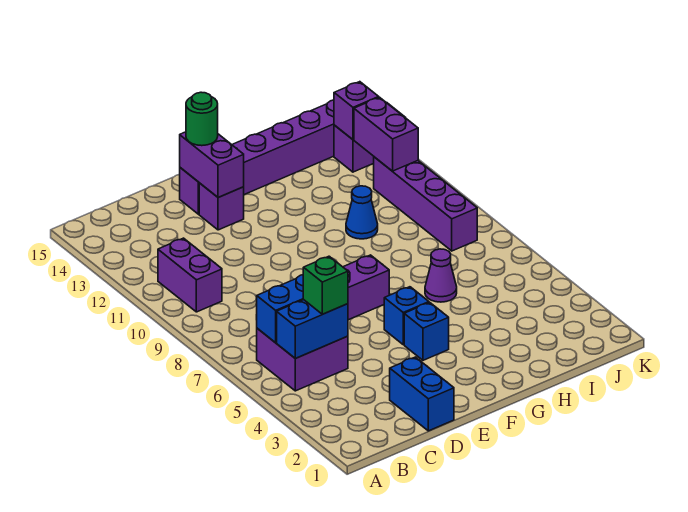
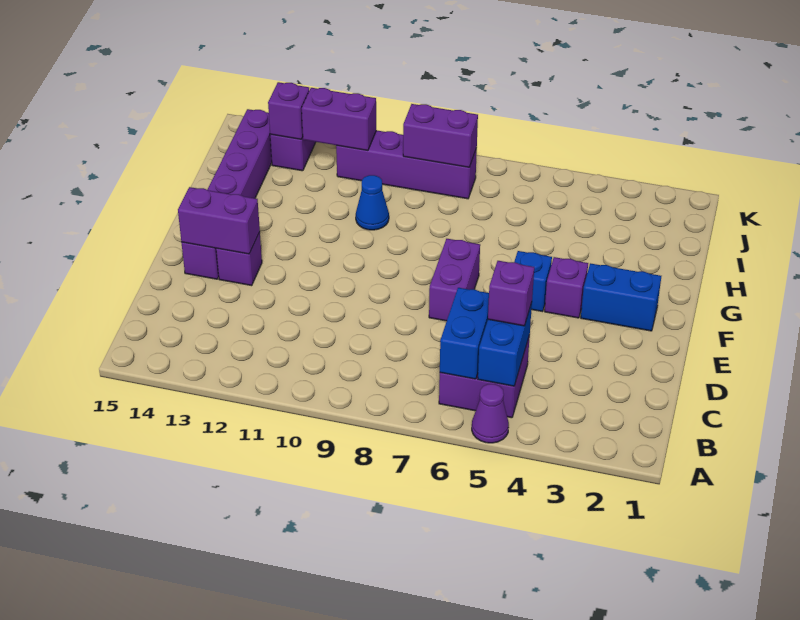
purple 1x2 brick [158,238,222,312] -> purple 1x2 brick moved to [403,104,478,167]
green 1x1 brick [303,256,348,314] -> purple 1x1 brick [488,261,534,326]
blue 1x2 brick [390,357,454,431] -> blue 1x2 brick moved to [581,263,661,331]
green 1x1 round brick [186,92,218,146] -> none
blue 1x1 brick [404,302,449,360] -> purple 1x1 brick [545,257,588,318]
purple 1x1 cone [425,249,457,302] -> purple 1x1 cone moved to [472,384,509,443]

